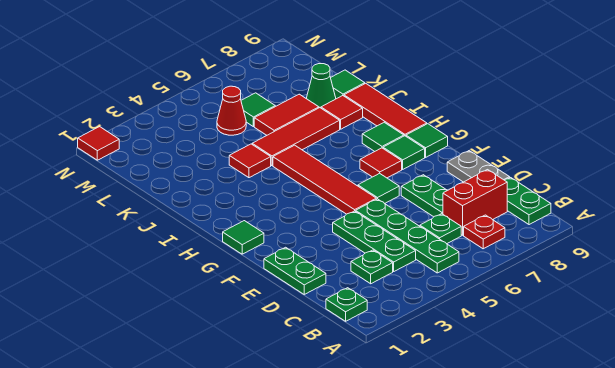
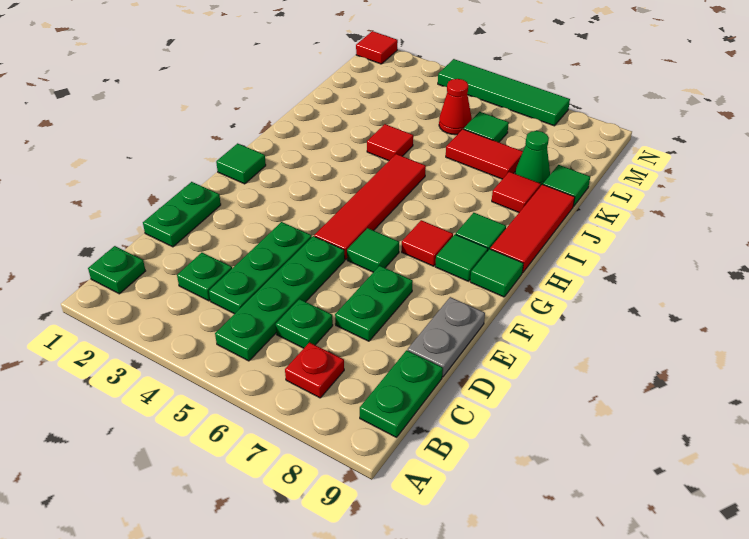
red 1x2 brick [443,170,507,235] -> none
red 1x3 tile [252,108,340,166] -> none
none -> green 1x4 tile [438,59,570,126]

